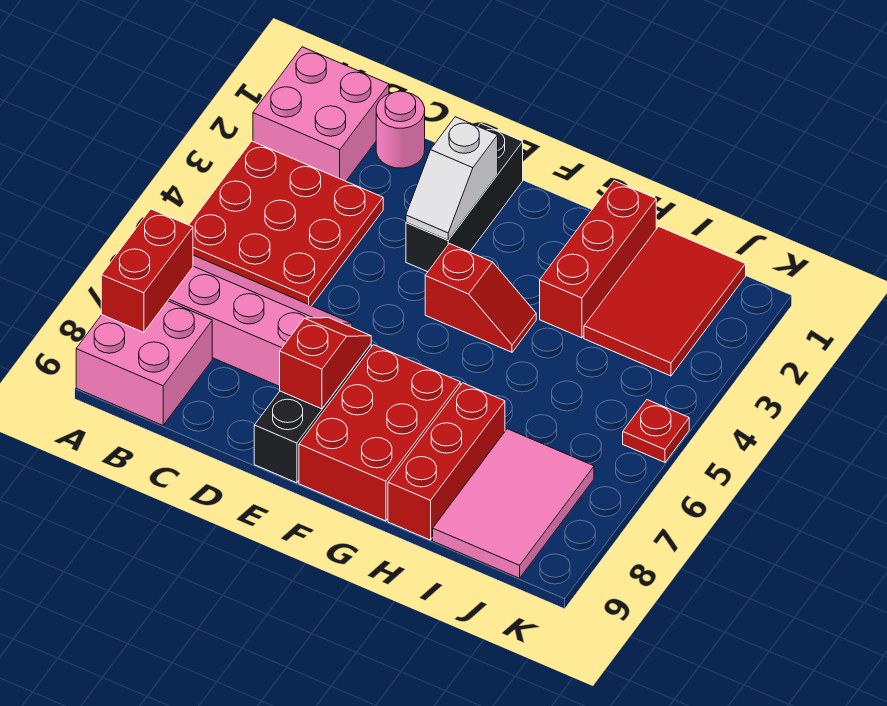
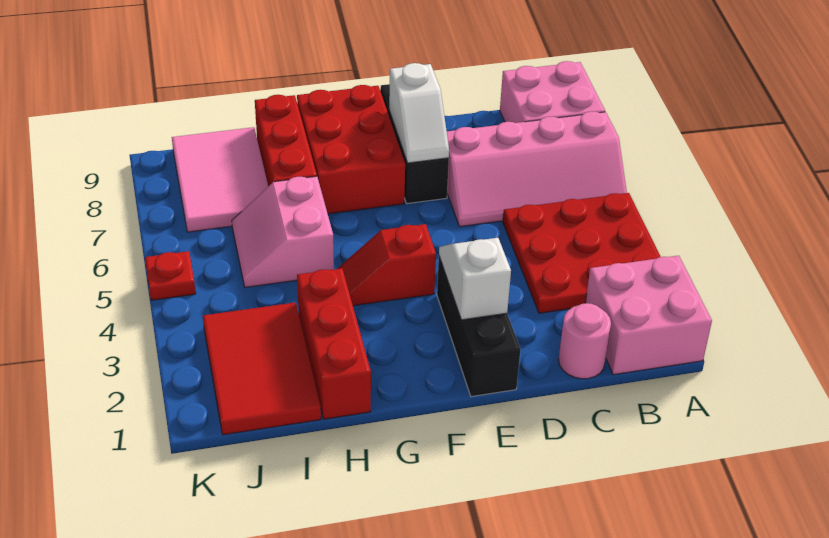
red 1x2 brick [101,209,193,333] -> none
red 1x2 slope [280,318,371,409] -> white 1x2 slope [389,63,449,163]
none -> pink 2x2 slope [232,176,334,287]

